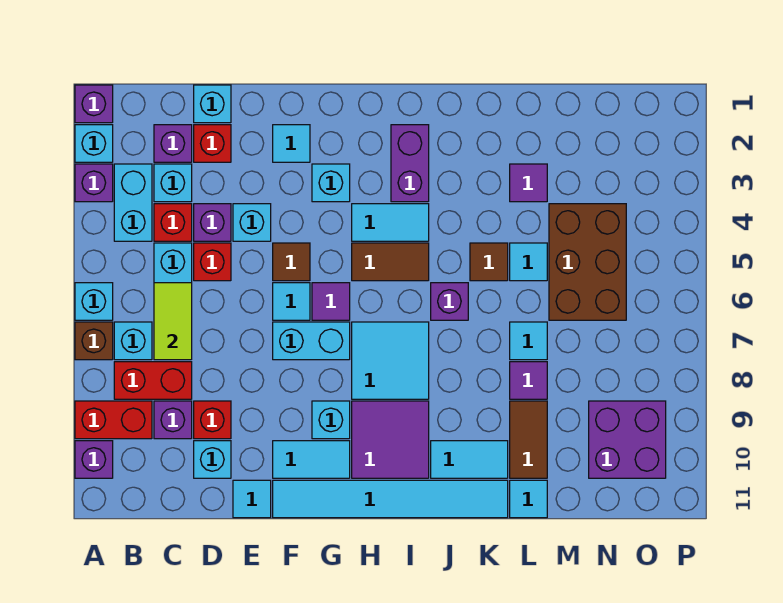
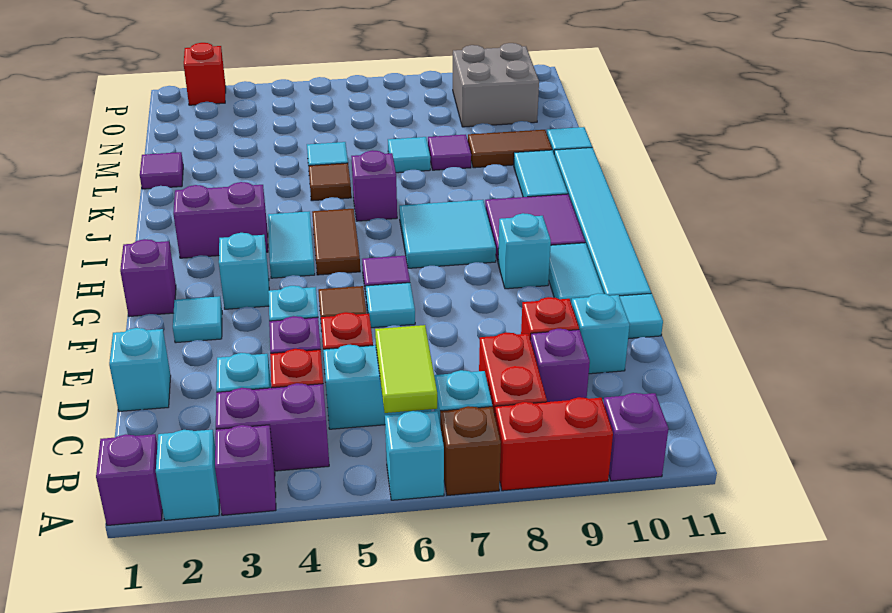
red 1x2 brick [75,401,152,439] -> red 1x2 brick turned to [495,397,613,491]
cyan 1x2 brick [114,164,152,241] -> purple 1x2 brick [216,383,329,471]
purple 1x1 brick [154,125,192,162] -> purple 1x1 brick moved to [120,239,176,316]
lime 1x2 tile [154,283,192,360] -> lime 1x2 tile turned to [375,325,437,413]
red 1x1 brick [194,125,231,162] -> red 1x1 brick moved to [184,43,226,105]
cyan 1x2 brick [273,322,350,360] -> none
purple 1x1 tile [510,164,547,202] -> purple 1x1 tile moved to [140,152,183,189]
brown 2x3 brick [549,204,626,320] -> none
purple 2x2 brick [589,401,666,478] -> grey 2x2 brick [453,43,539,127]

